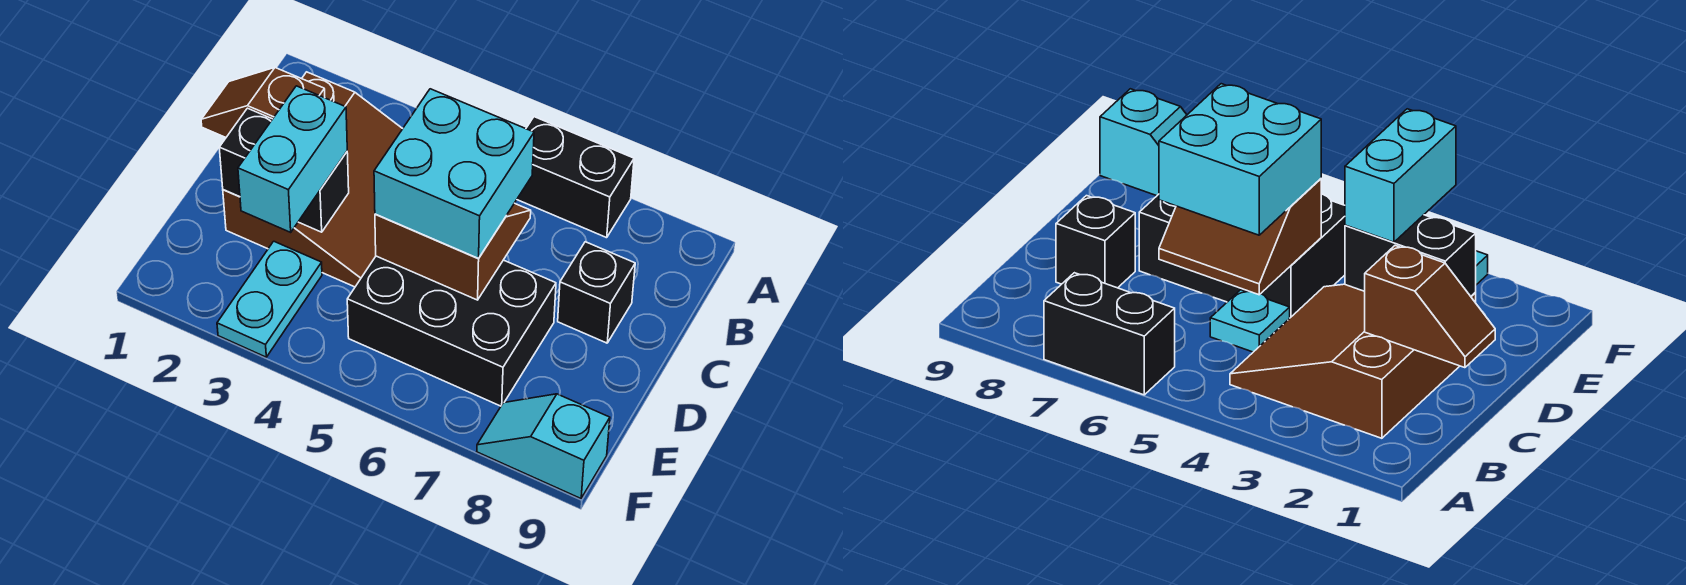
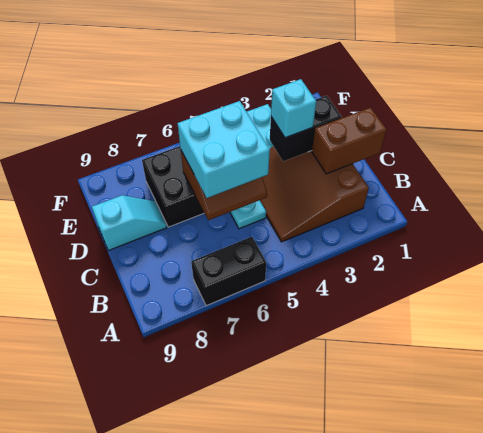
brown 1x2 slope [201,68,325,137] -> brown 1x2 brick [312,107,387,174]
black 1x1 brick [558,242,635,343] -> none
cyan 1x2 brick [238,86,347,232] -> cyan 1x1 brick [271,79,316,138]
cyan 1x2 slope [477,394,610,498] -> cyan 1x2 slope moved to [92,195,167,250]

